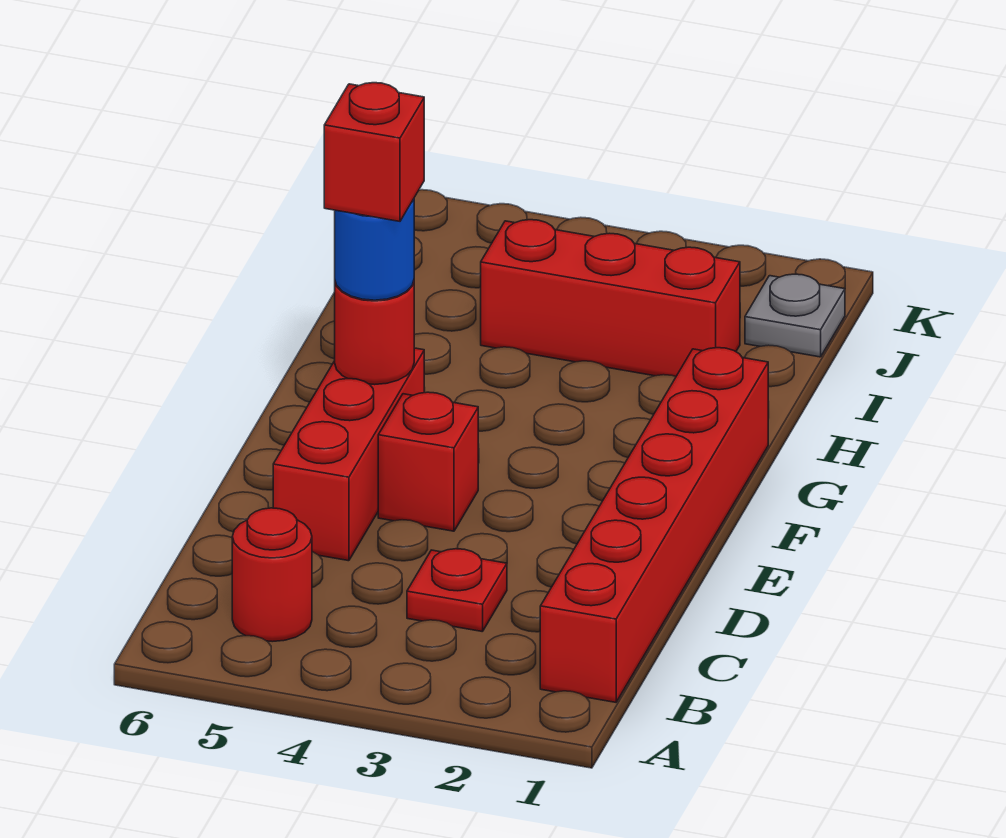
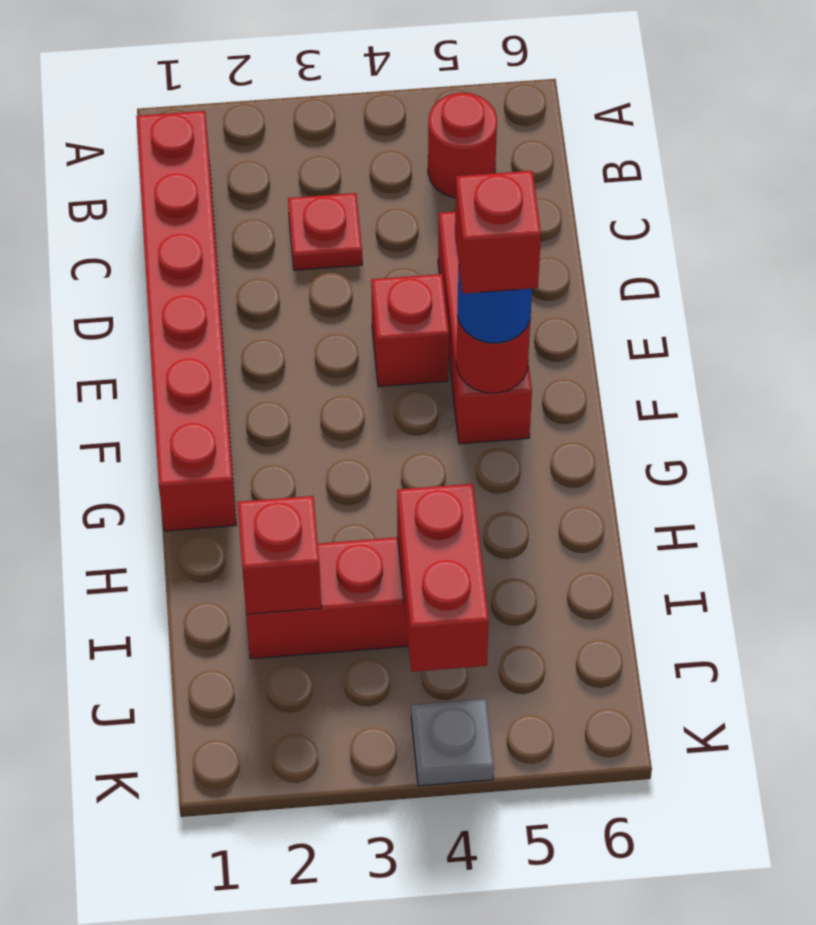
none -> red 1x1 brick [237,496,321,614]
none -> red 1x2 brick [397,484,489,672]
grey 1x1 plate [745,274,845,357] -> grey 1x1 plate moved to [411,699,494,786]

